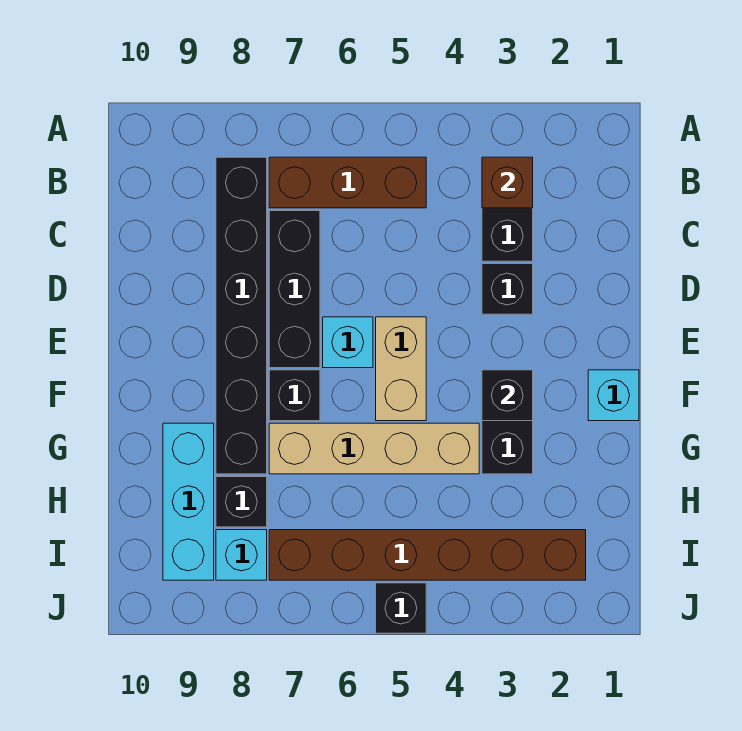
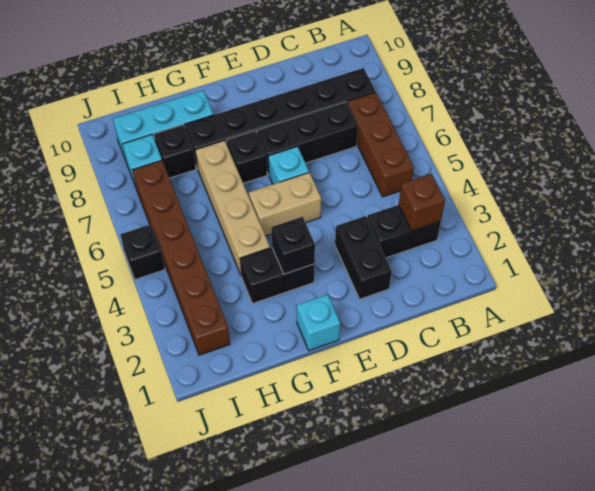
black 1x1 brick [482,264,533,314] -> black 1x2 brick [335,216,392,299]

